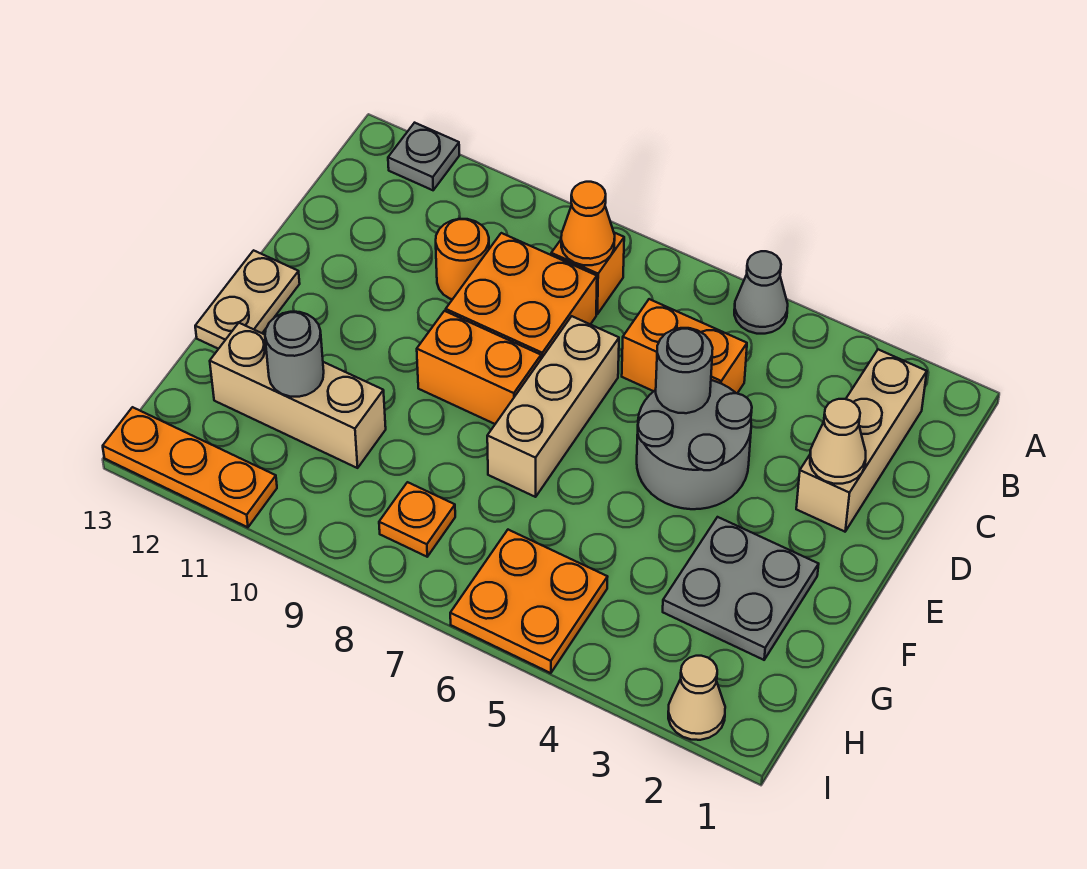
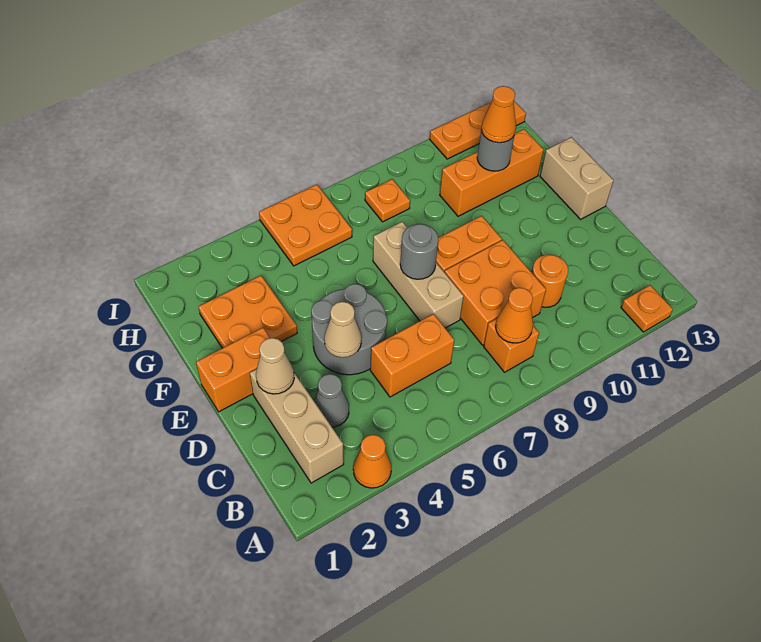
none -> orange 1x1 cone [353,435,391,488]
grey 1x1 cone [734,251,788,334] -> grey 1x1 cone moved to [314,374,349,427]
grey 1x1 plate [388,123,459,190] -> orange 1x1 plate [621,285,673,332]
grey 1x1 round brick [656,328,713,413] -> grey 1x1 round brick moved to [400,224,438,279]
none -> orange 1x2 brick [196,328,270,412]
tan 1x2 plate [195,250,300,349] -> tan 1x2 brick [540,137,614,219]
grey 2x2 plate [663,517,819,660] -> orange 2x2 plate [198,276,297,348]
tan 1x3 brick [210,323,386,468] -> orange 1x3 brick [440,129,544,216]
none -> orange 1x1 cone [481,86,516,143]
tan 1x1 cone [668,656,725,740] -> tan 1x1 cone moved to [324,302,361,357]

